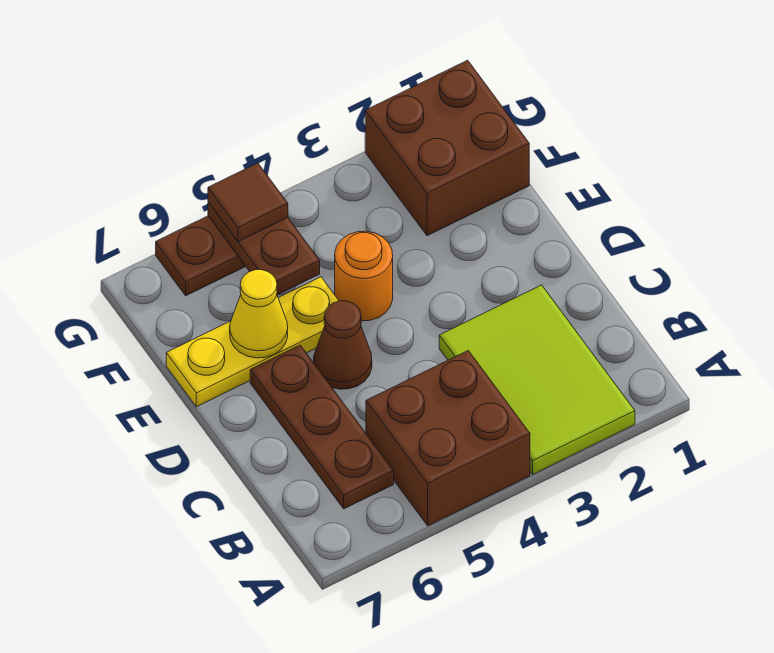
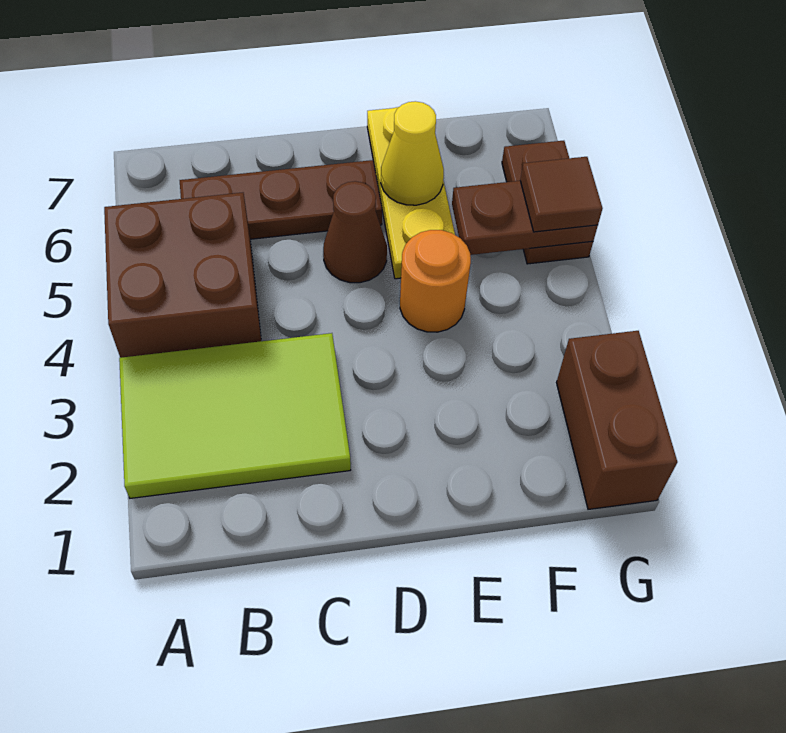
brown 2x2 brick [365,60,529,236] -> brown 1x2 brick [557,331,677,509]

